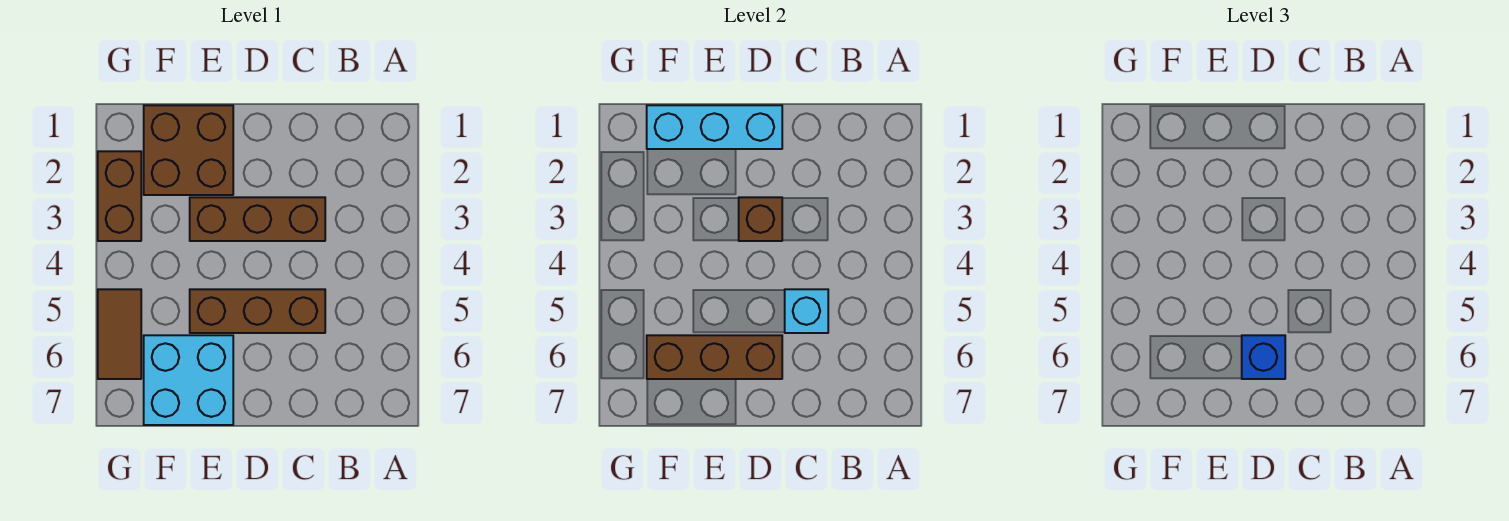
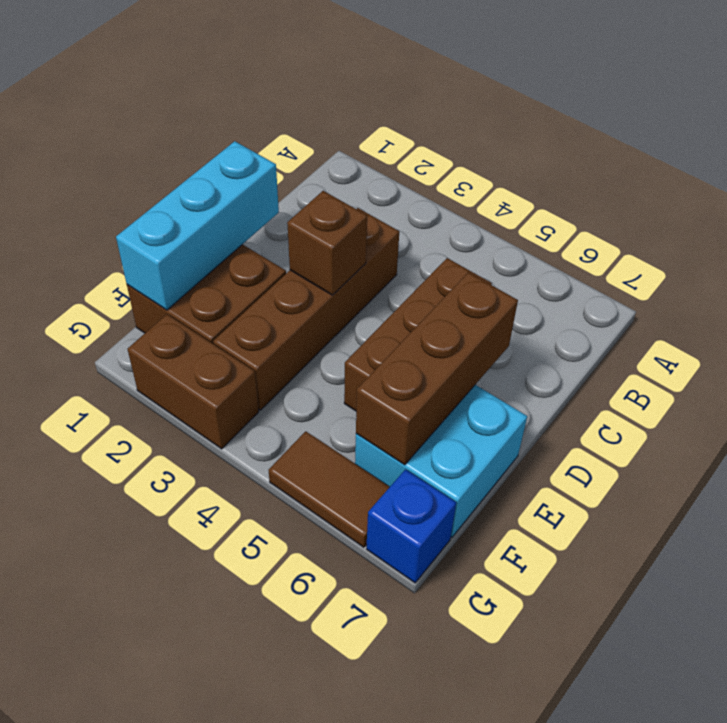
brown 1x3 brick [190,197,325,241] -> brown 1x4 brick [213,208,399,410]
cyan 1x1 brick [785,289,828,333] -> none
blue 1x1 brick [1242,335,1285,379] -> blue 1x1 brick moved to [366,469,456,583]

